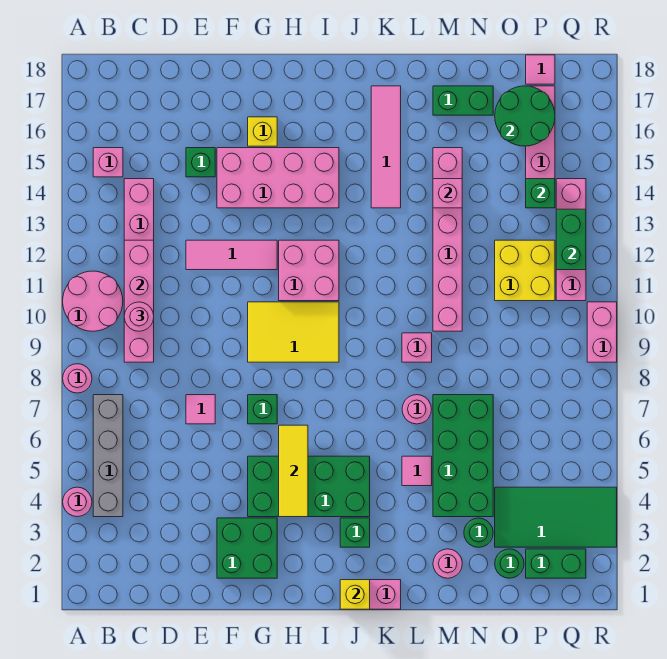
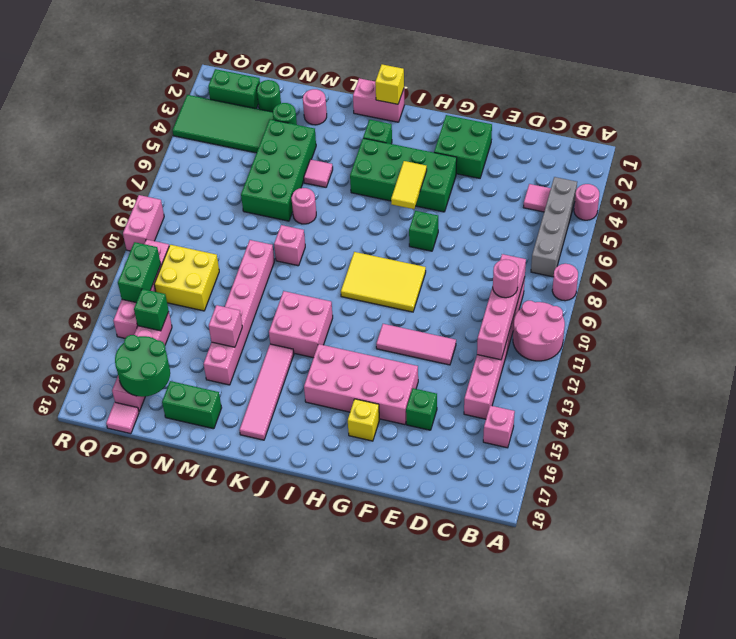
pink 1x1 tile [186,395,215,424] -> pink 1x1 tile moved to [523,184,551,212]
yellow 1x3 tile [279,425,308,517] -> yellow 1x2 tile [391,161,427,209]
pink 2x2 brick [279,240,339,301] -> pink 2x2 brick moved to [269,291,333,358]

